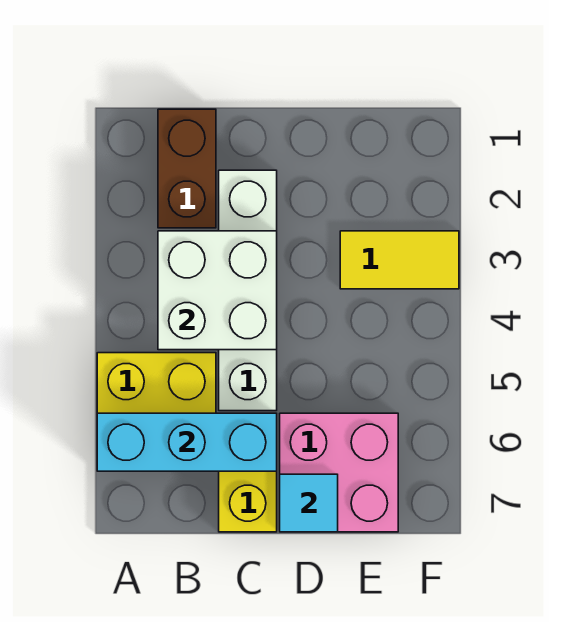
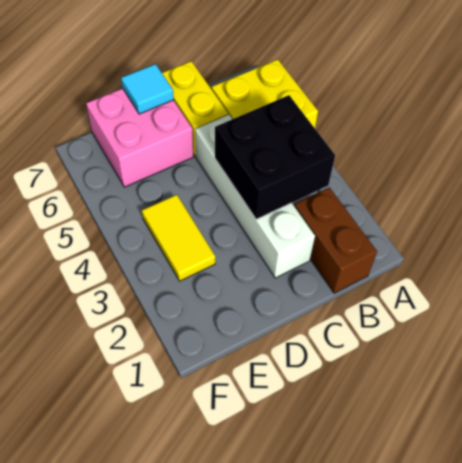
cyan 1x3 brick [97,413,277,471] -> none
white 2x2 brick [158,231,277,350] -> black 2x2 brick [215,95,335,219]
yellow 1x2 tile [340,231,459,289] -> yellow 1x2 tile turned to [142,195,215,281]

